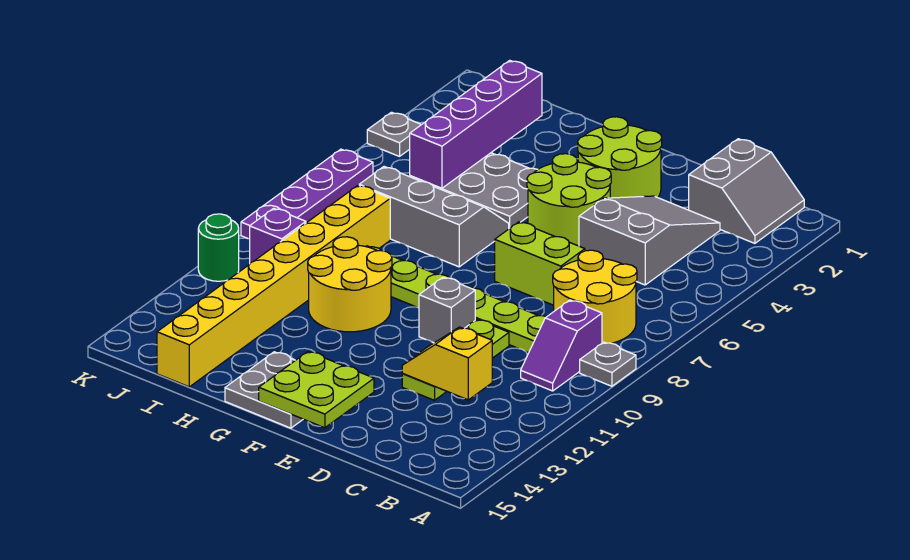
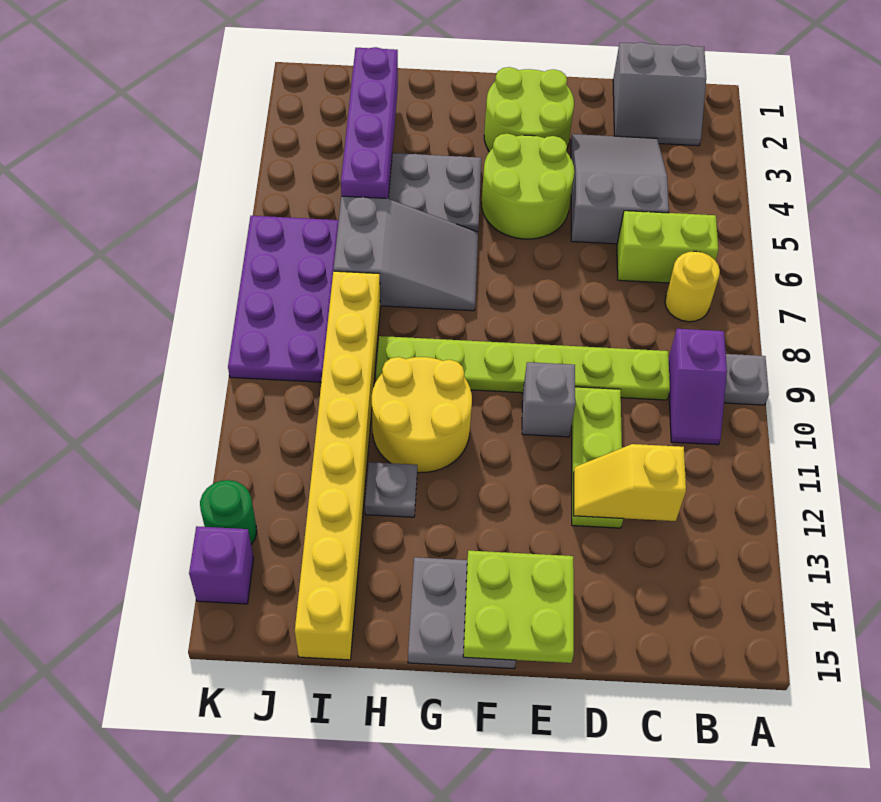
grey 2x2 slope [689,139,804,243] -> grey 2x2 slope turned to [613,42,706,146]
yellow 2x2 round brick [553,250,637,343] -> yellow 1x1 round brick [665,251,720,322]
lime 1x2 brick [495,222,585,305] -> lime 1x2 brick moved to [617,211,718,283]
grey 2x3 slope [359,167,509,267] -> grey 2x3 slope turned to [333,196,478,311]
purple 1x1 brick [250,208,306,263] -> purple 1x1 brick moved to [189,526,253,604]
grey 1x1 plate [367,112,422,156] -> grey 1x1 plate moved to [365,462,417,517]
purple 1x4 plate [241,149,373,239] -> purple 2x4 plate [228,216,339,382]
green 1x1 round brick [198,214,239,281] -> green 1x1 round brick moved to [200,480,257,545]

